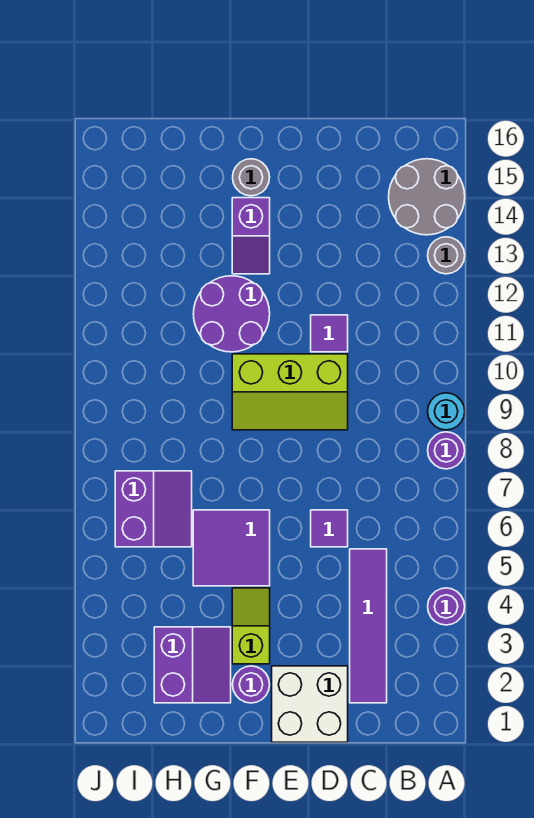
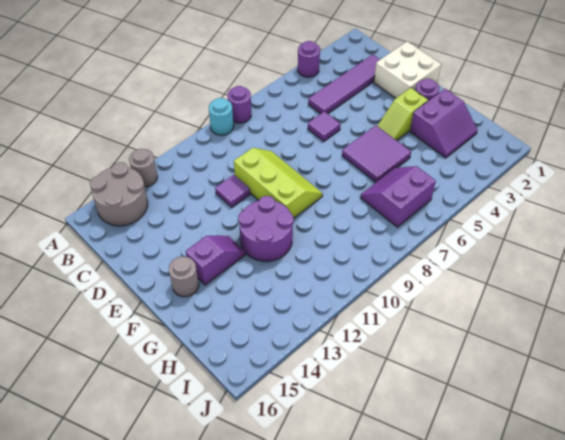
purple 2x2 slope [154,627,231,703] -> purple 2x2 slope turned to [410,89,477,158]

